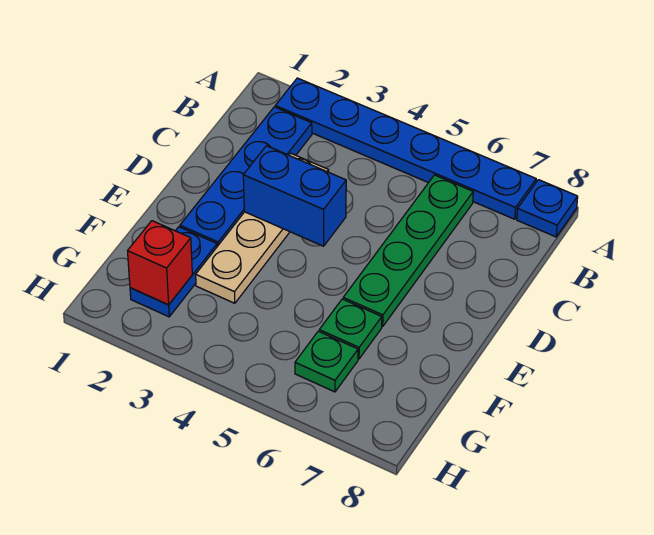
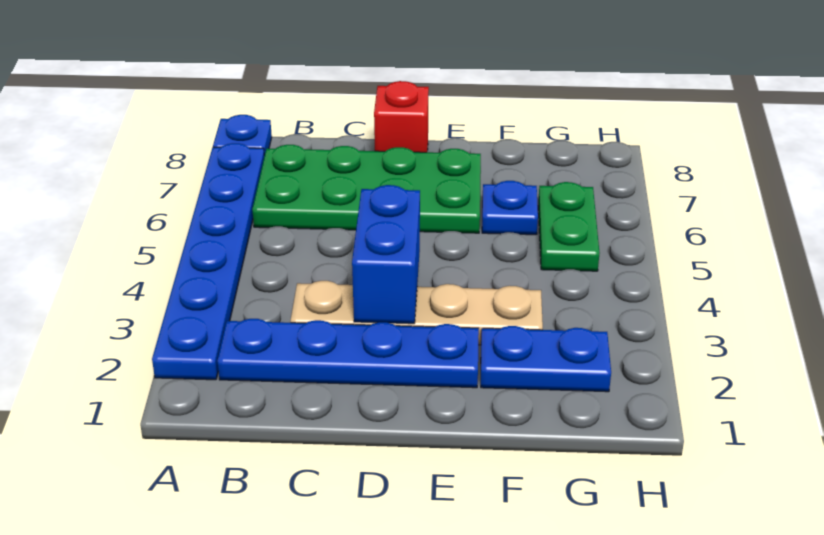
green 1x4 plate [343,175,473,327] -> green 2x4 plate [252,145,481,233]
green 1x1 plate [319,299,382,359] -> blue 1x1 plate [482,181,538,235]
red 1x1 brick [128,221,192,305] -> red 1x1 brick moved to [374,81,429,152]
green 1x1 plate [295,331,358,392] -> green 1x2 plate [538,182,600,271]

